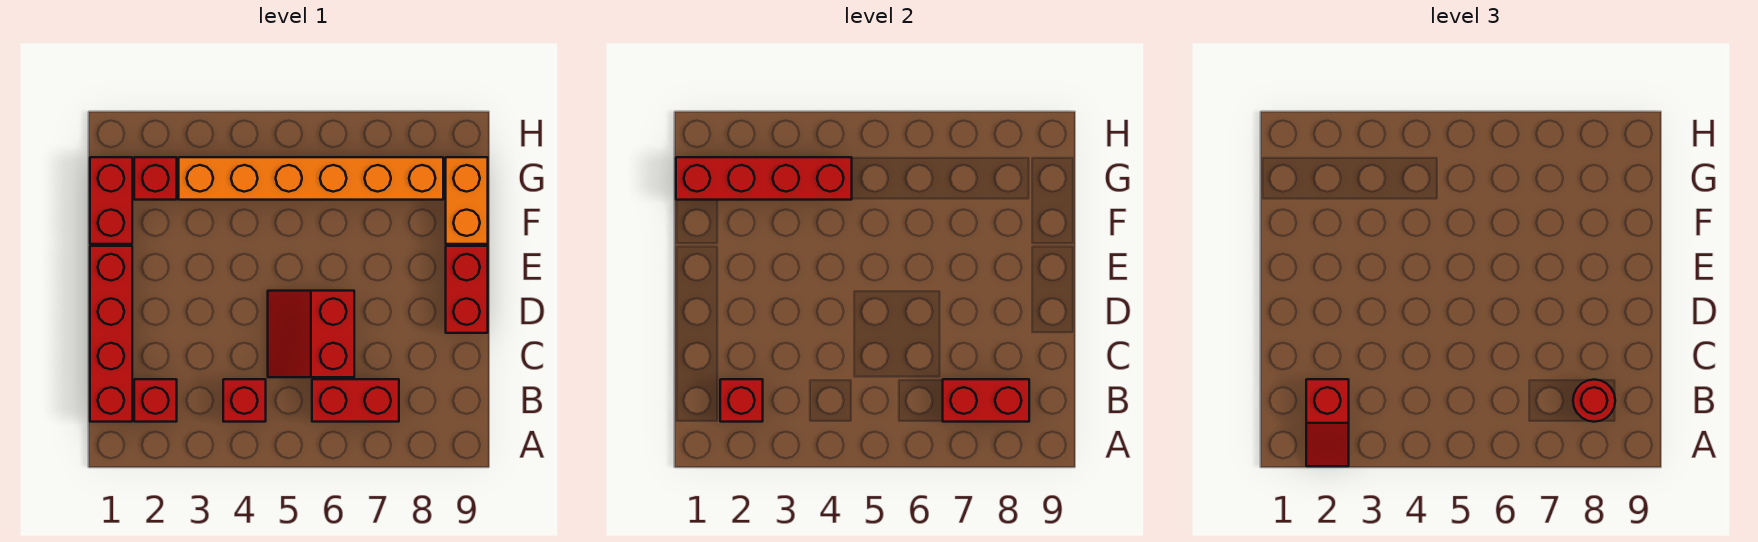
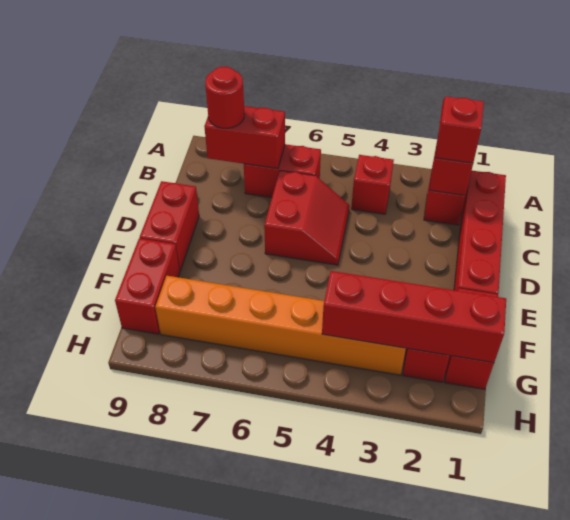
orange 1x2 brick [446,157,488,244] -> red 1x2 brick [115,238,180,334]

